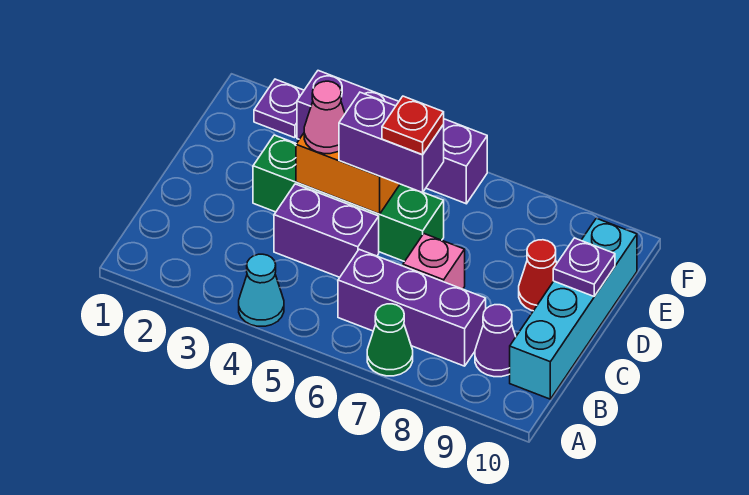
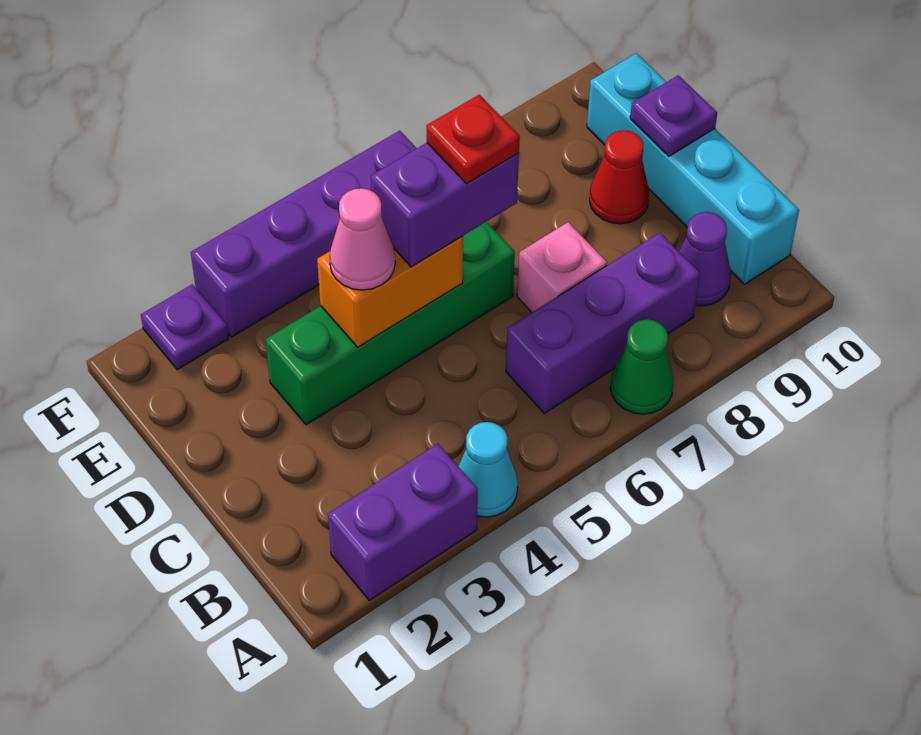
purple 1x2 brick [274,184,379,277] -> purple 1x2 brick moved to [328,444,478,600]

